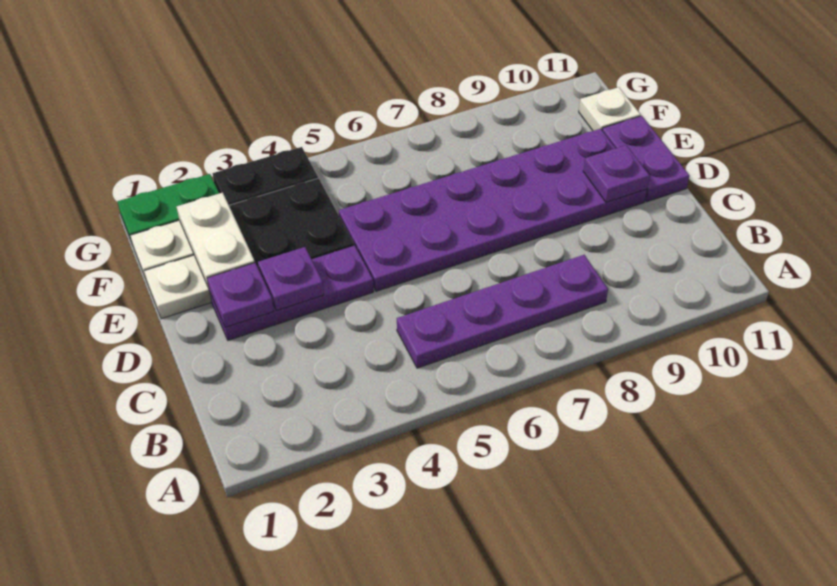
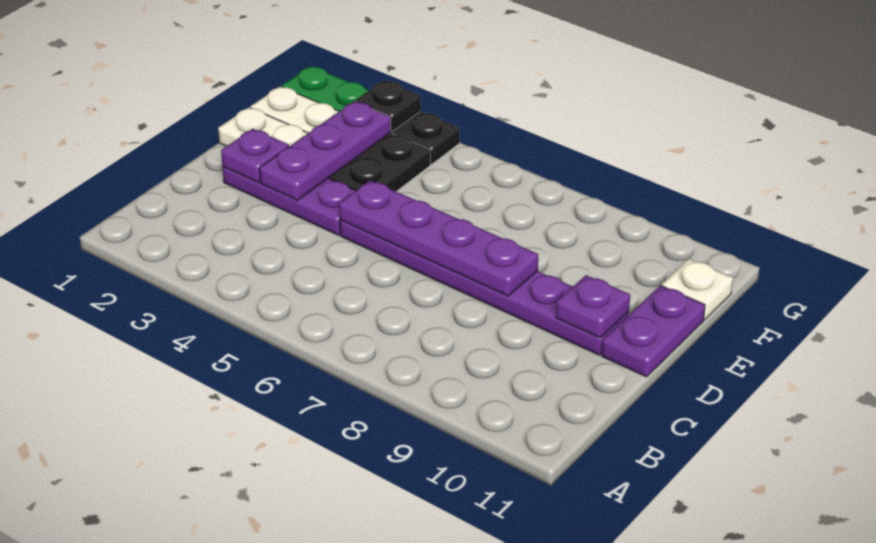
purple 1x4 plate [397,255,608,368] -> purple 1x4 plate moved to [339,180,538,296]
purple 1x1 plate [258,247,324,311] -> purple 1x3 plate [260,102,391,200]
purple 2x6 plate [339,129,647,291] -> purple 1x6 plate [340,220,629,355]
white 1x2 plate [177,193,255,288] -> none
none -> black 1x1 plate [355,81,421,131]

